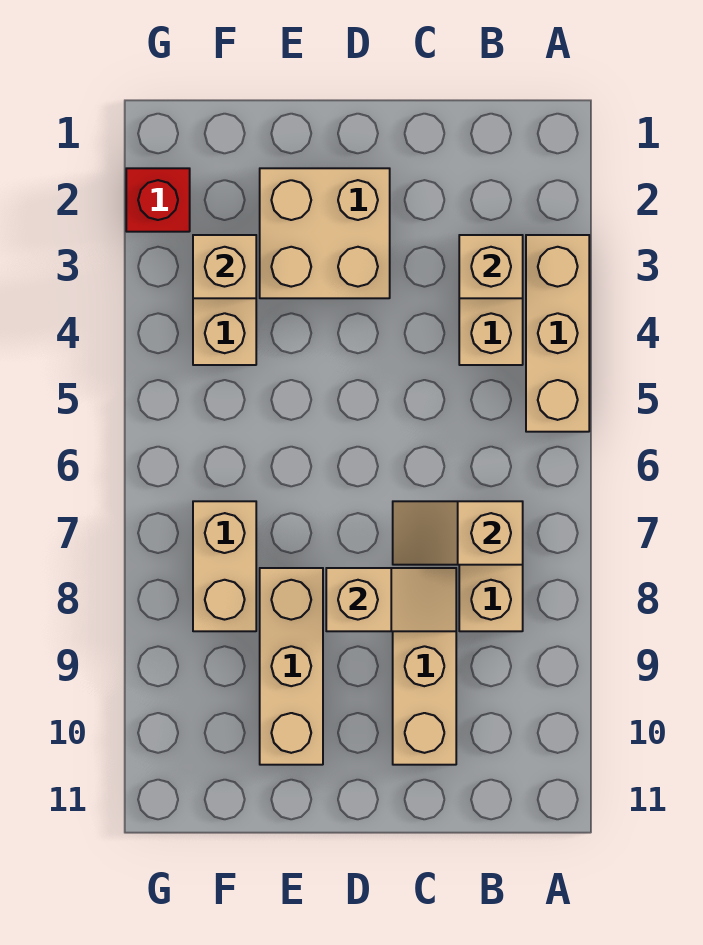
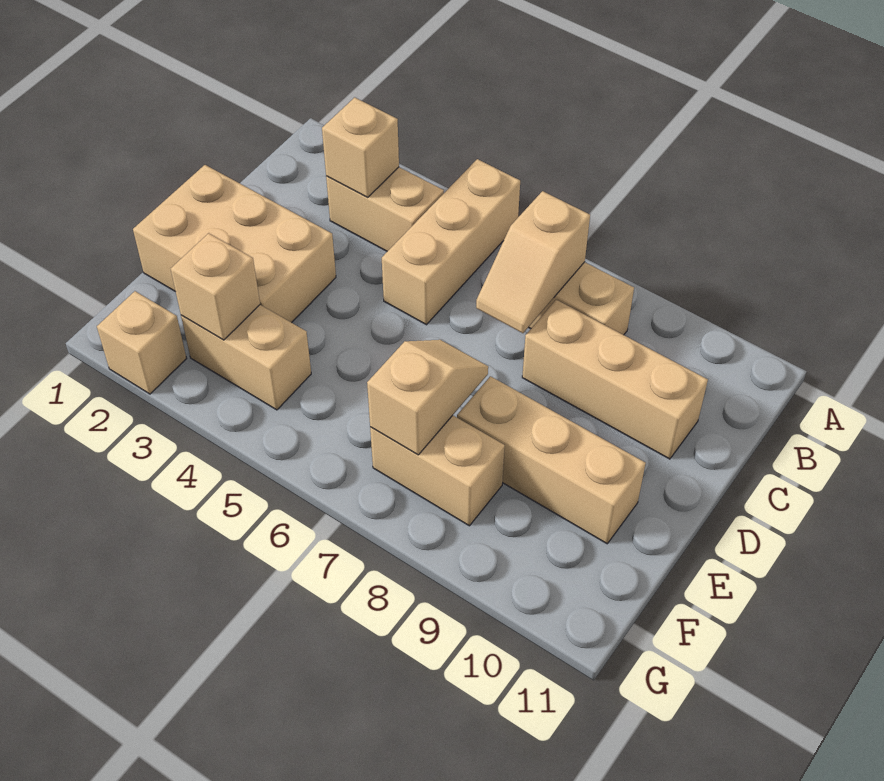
tan 1x3 brick [526,235,589,432] -> tan 1x3 brick turned to [382,159,520,325]
tan 1x2 slope [326,568,456,631] -> tan 1x2 slope moved to [367,340,488,455]
tan 2x2 brick [260,168,390,298] -> tan 2x3 brick [133,165,336,323]
red 1x1 brick [126,168,190,232] -> tan 1x1 brick [97,291,187,394]

